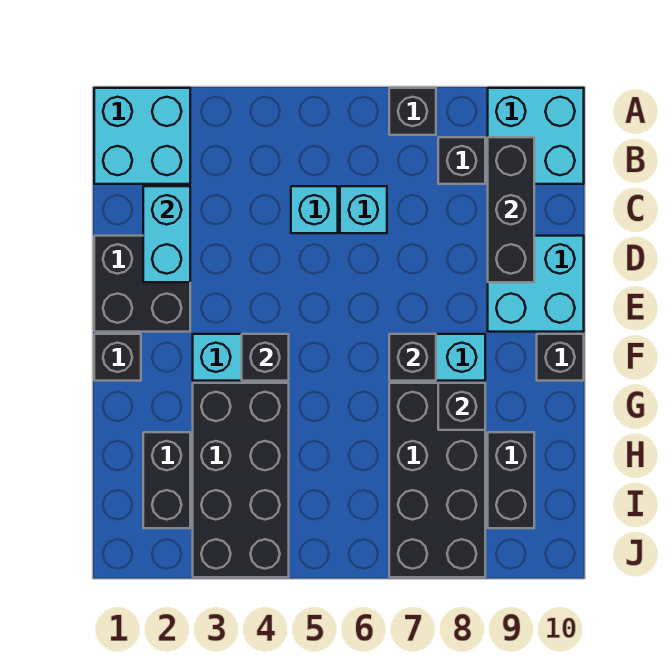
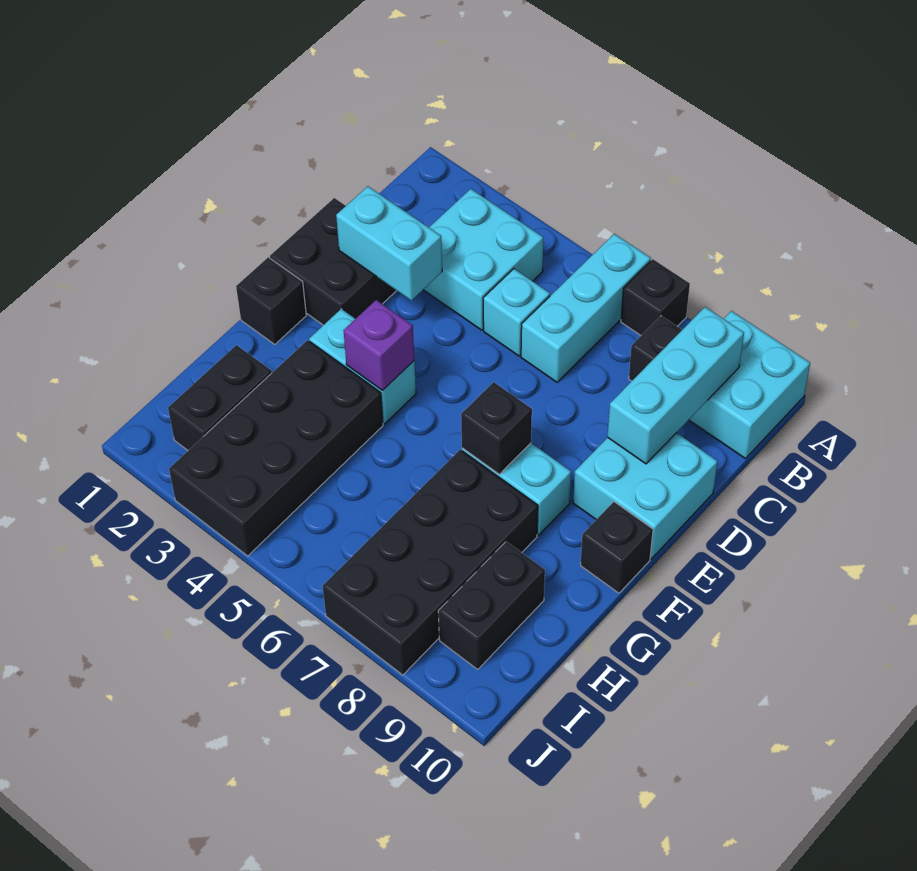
cyan 2x2 brick [94,88,190,184] -> cyan 2x2 brick moved to [423,189,543,330]
black 1x3 brick [488,137,534,282] -> cyan 1x3 brick [608,307,744,464]
cyan 1x2 brick [143,186,190,282] -> cyan 1x2 brick turned to [336,186,442,300]
cyan 1x1 brick [340,186,387,233] -> cyan 1x3 brick [521,234,651,382]
black 1x1 brick [242,334,289,381] -> purple 1x1 brick [344,300,414,391]
black 1x1 brick [438,383,485,430] -> none

